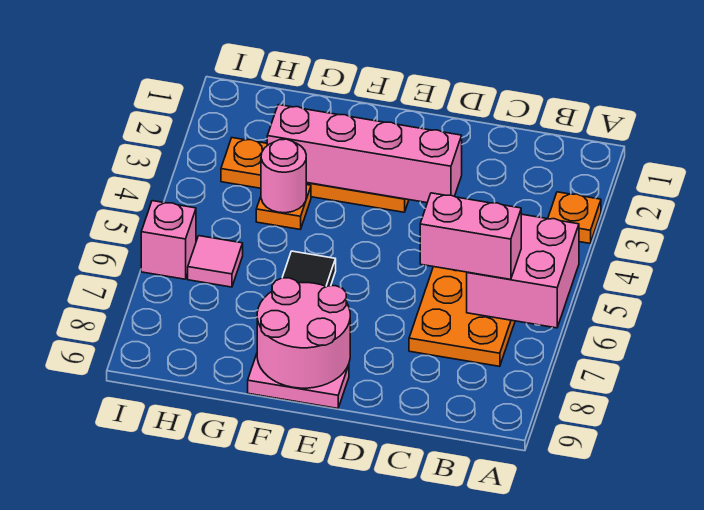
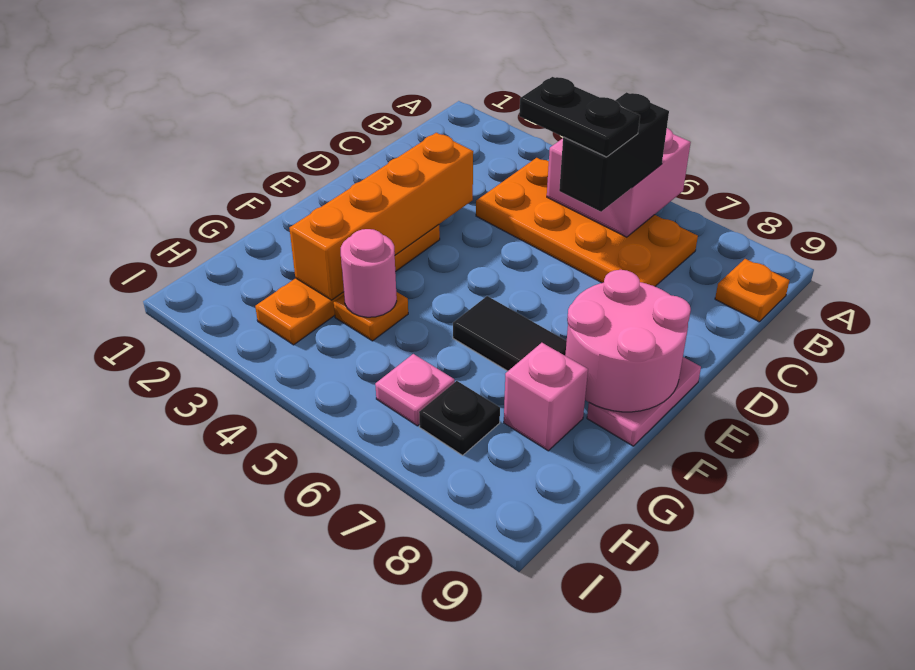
orange 1x1 plate [548,192,601,243] -> orange 1x1 plate moved to [715,259,790,322]
pink 1x2 brick [420,193,521,279] -> black 1x2 brick [559,92,669,212]
none -> black 1x2 plate [519,77,640,157]
pink 1x4 brick [267,105,462,203] -> orange 1x4 brick [289,133,473,300]
pink 1x1 tile [188,236,243,287] -> pink 1x1 plate [375,354,455,426]
none -> black 1x1 plate [419,381,500,455]
pink 1x1 brick [141,201,196,279] -> pink 1x1 brick moved to [504,343,588,451]

